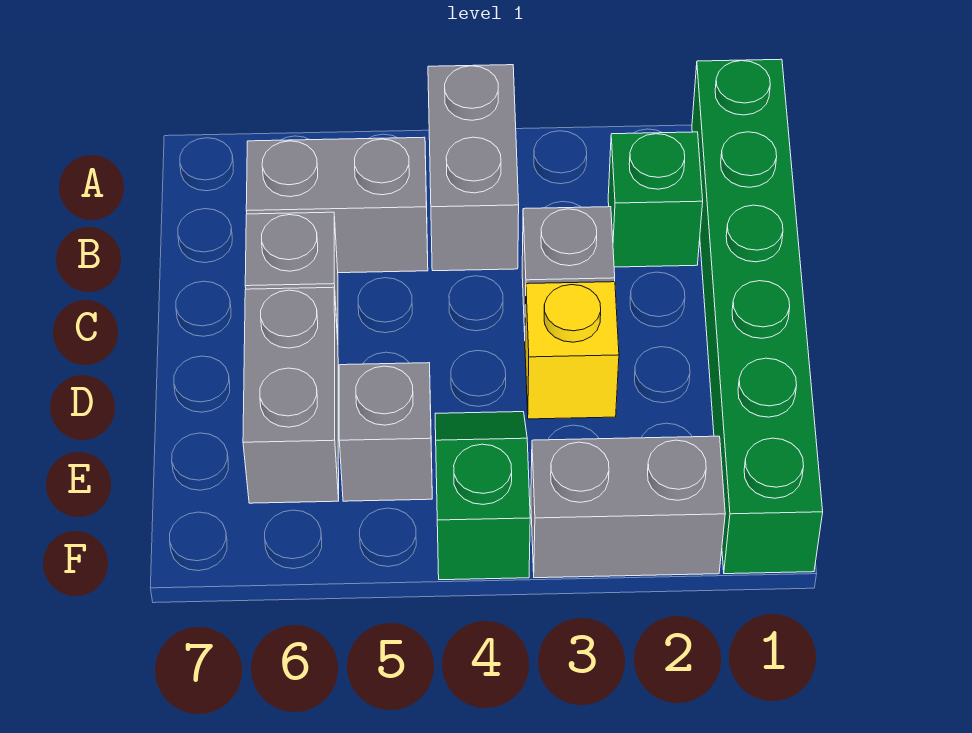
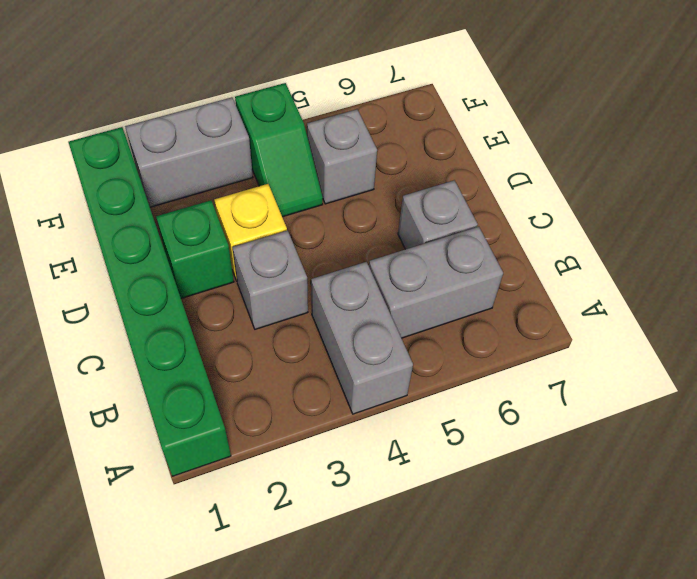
green 1x1 brick [608,132,703,267] -> green 1x1 brick moved to [156,200,234,298]
grey 1x2 brick [243,287,339,503] -> none

